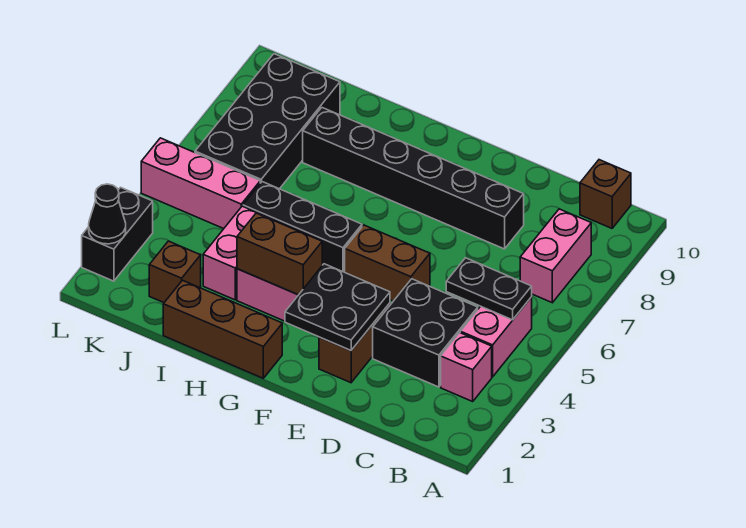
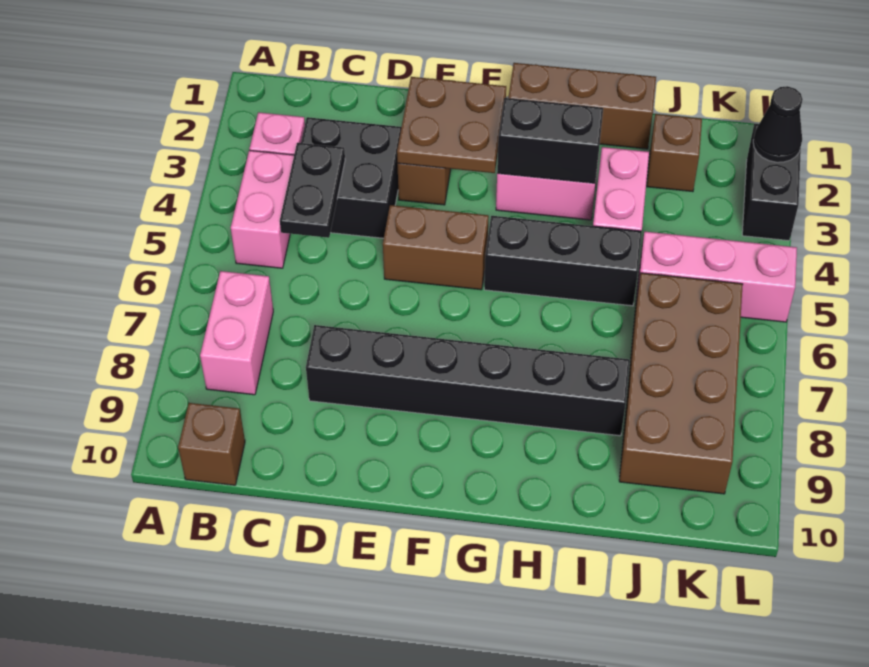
black 1x2 plate [446,258,532,320] -> black 1x2 plate turned to [280,143,345,238]
black 2x2 plate [285,264,390,350] -> brown 2x2 plate [397,77,506,173]
brown 1x2 brick [237,213,322,295] -> black 1x2 brick [497,98,603,183]
black 2x4 brick [195,54,340,189] -> brown 2x4 brick [619,273,743,494]

